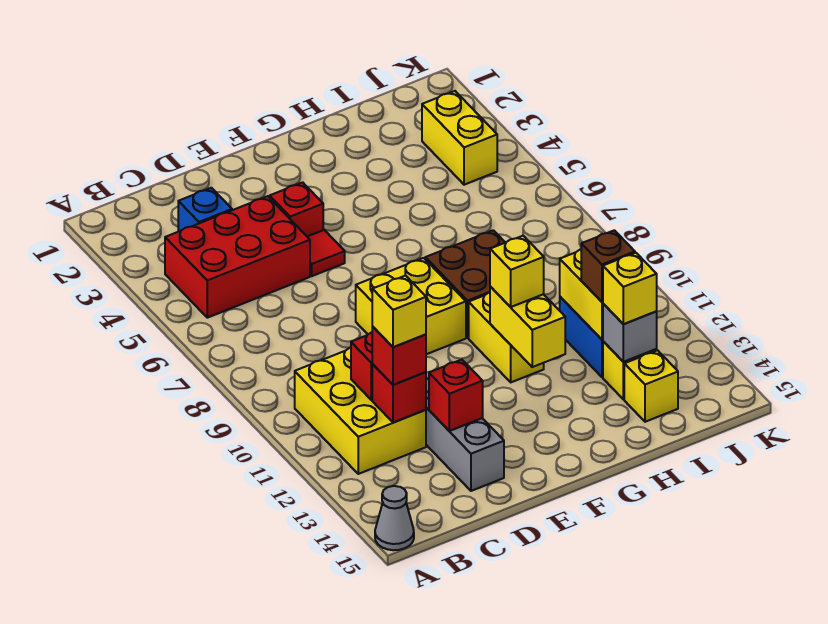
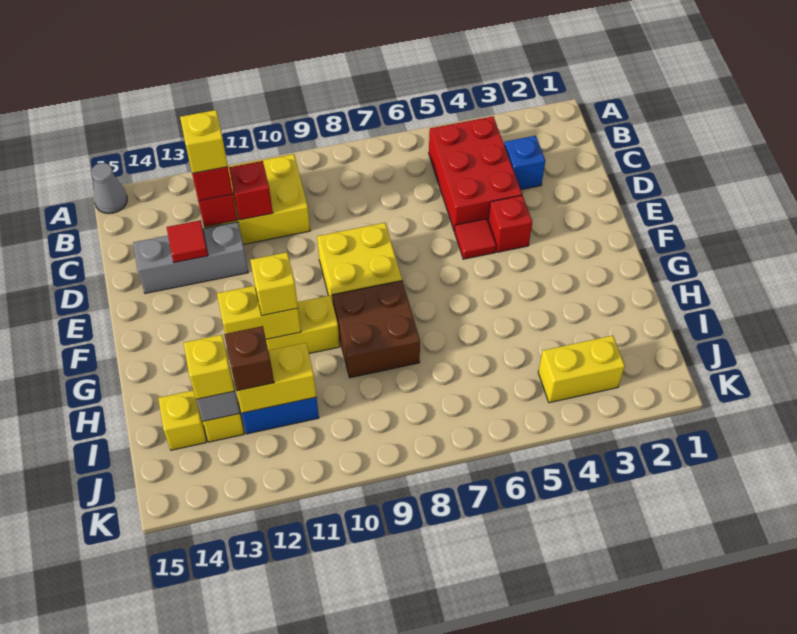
red 1x1 brick [429,360,483,431] -> red 1x1 tile [167,220,208,263]

